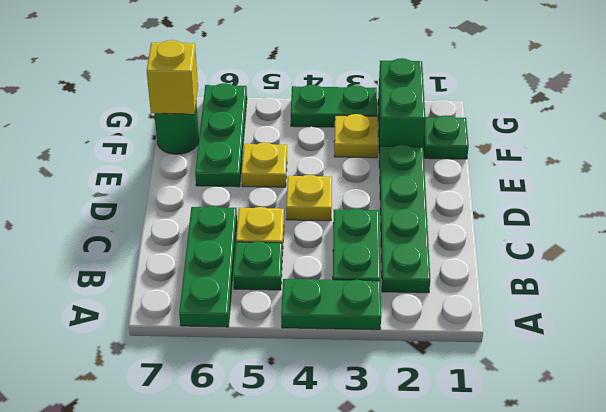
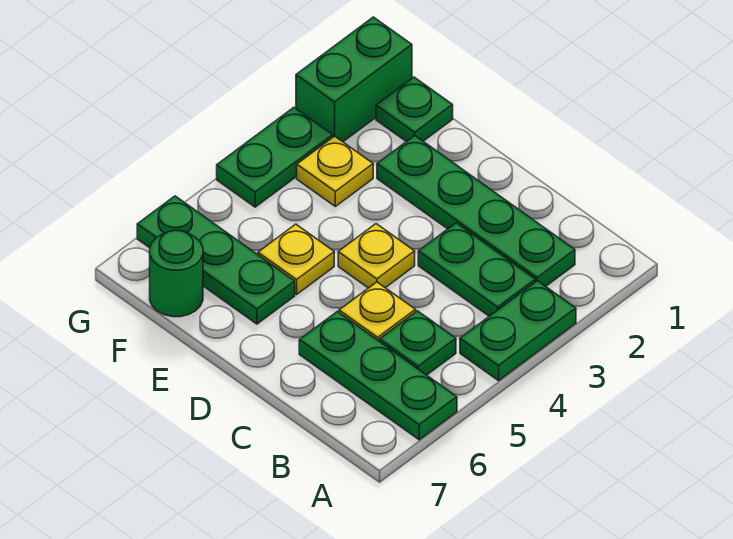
green 1x2 brick [378,58,425,155] -> green 1x2 brick turned to [296,17,412,142]
yellow 1x1 brick [147,40,198,114] -> none

